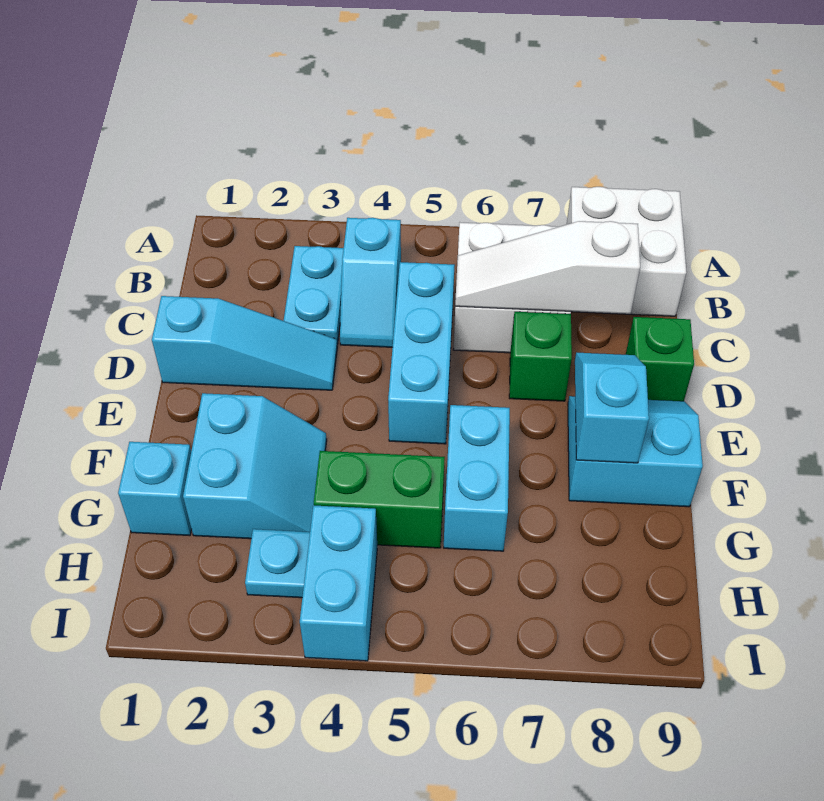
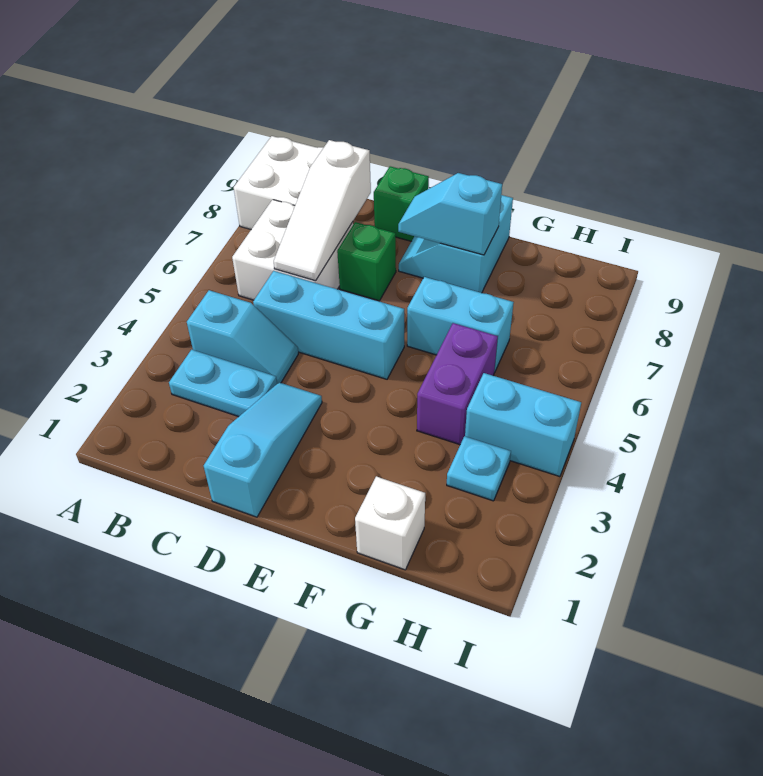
cyan 2x2 slope [183,393,327,539] -> none
cyan 1x1 brick [118,442,191,536] -> white 1x1 brick [355,476,425,570]
green 1x2 brick [314,451,445,548] -> purple 1x2 brick [417,323,498,445]

